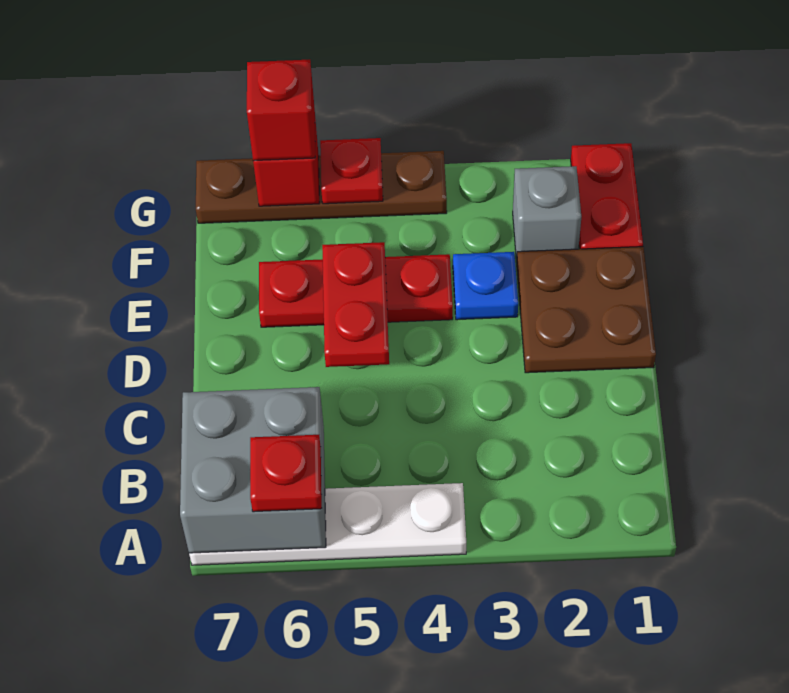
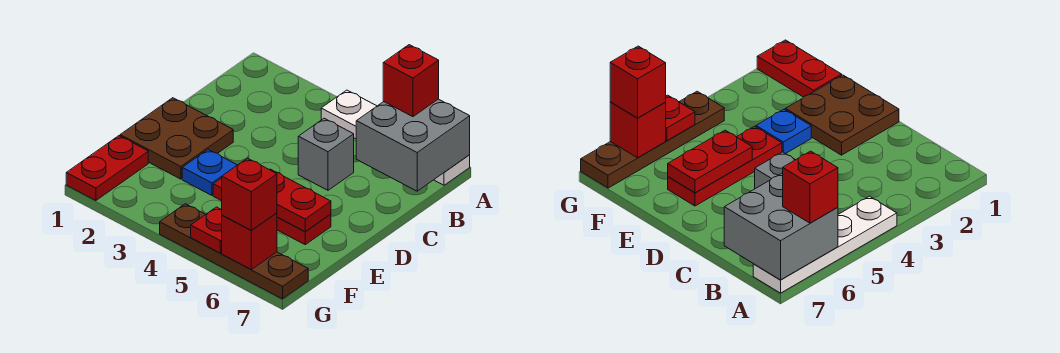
red 1x1 plate [250,435,322,512] -> red 1x1 brick [383,45,439,117]
red 1x2 plate [322,242,389,367] -> red 1x2 plate turned to [270,169,331,232]
grey 1x1 brick [513,166,581,262] -> grey 1x1 brick moved to [298,118,354,190]

